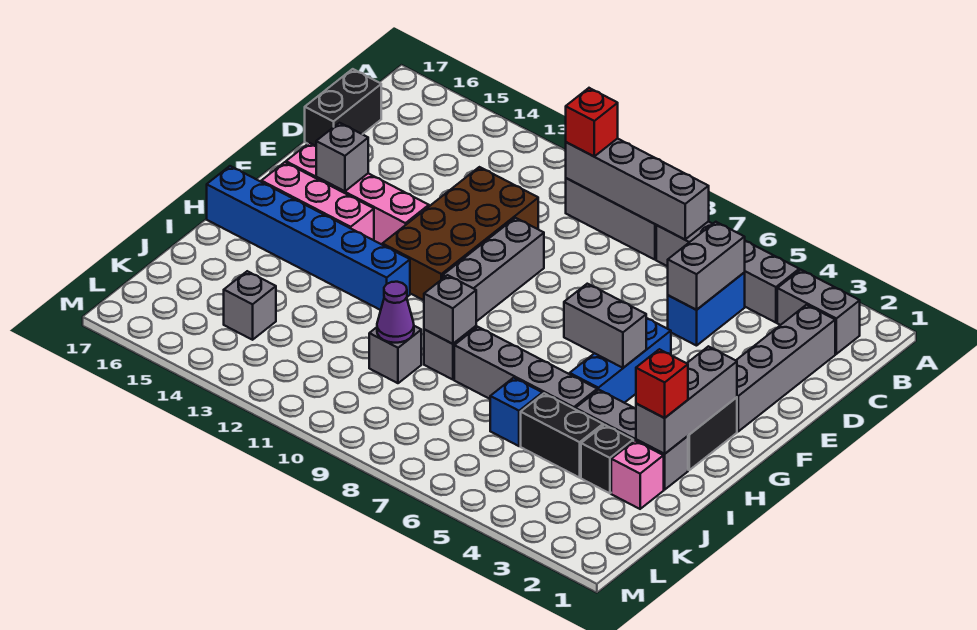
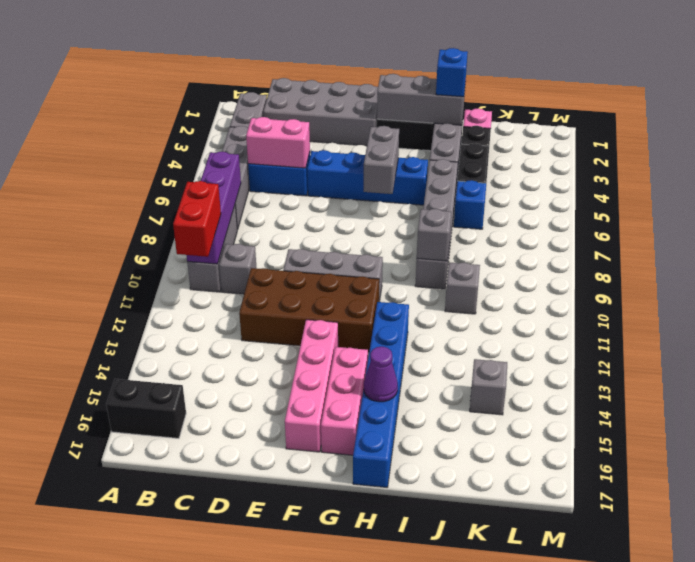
grey 1x4 brick [566,138,709,240] -> purple 1x4 brick [187,152,241,264]
red 1x1 brick [566,88,618,156] -> red 1x2 brick [173,181,221,257]
grey 1x4 brick [736,305,835,431] -> grey 2x4 brick [263,78,378,146]
grey 1x2 brick [668,222,745,310] -> pink 1x2 brick [246,117,310,168]
black 1x2 brick [305,69,381,146] -> black 1x2 brick moved to [106,379,186,438]
blue 1x3 brick [570,318,671,403] -> blue 1x4 brick [307,150,428,205]
grey 1x1 brick [316,123,368,191] -> grey 1x1 brick moved to [219,244,257,294]
red 1x1 brick [636,349,688,418] -> blue 1x1 brick [436,48,468,97]
purple 1x1 cone [377,282,414,343] -> purple 1x1 cone moved to [364,347,398,402]

